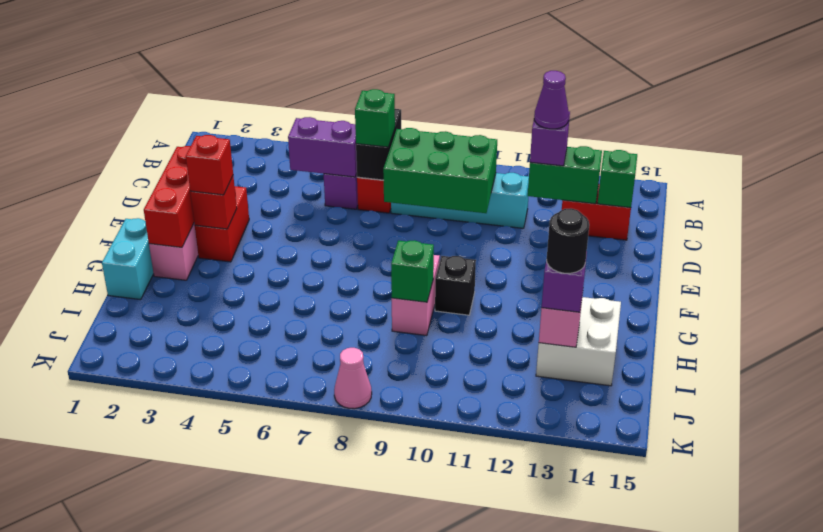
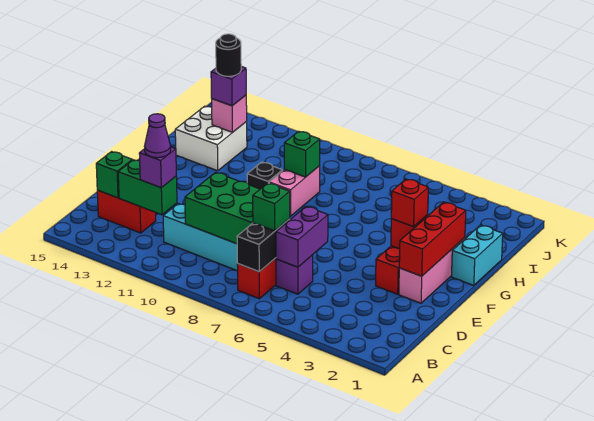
purple 1x2 brick [288,117,357,177] -> purple 1x2 brick turned to [276,206,328,267]
pink 1x1 cone [334,348,372,409] -> none

